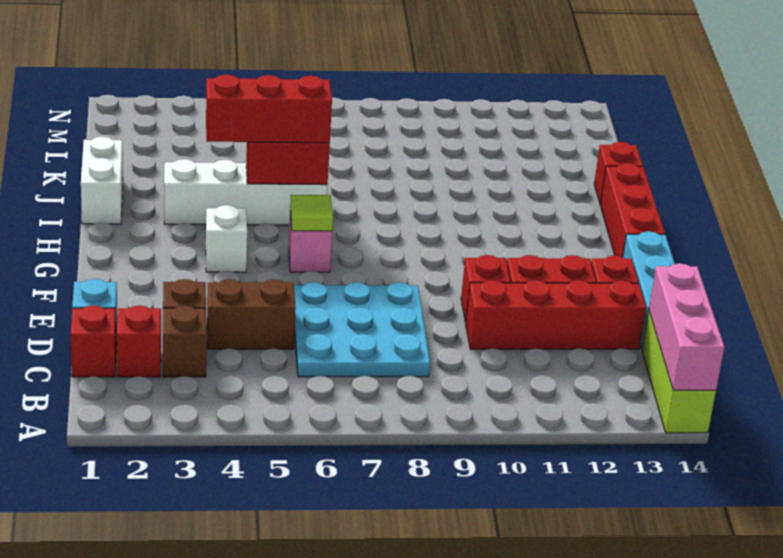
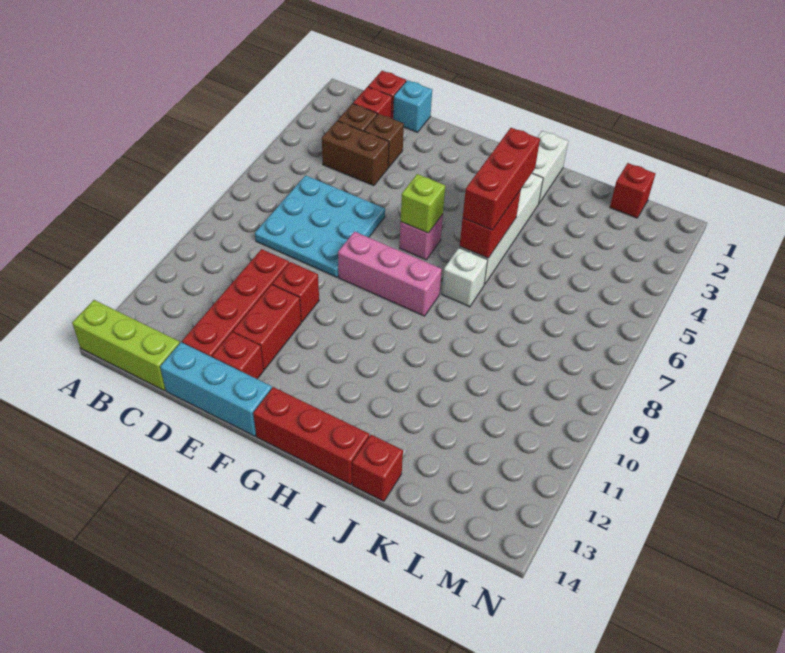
pink 1x3 brick [649,263,725,390] -> pink 1x3 brick moved to [338,232,442,316]
brown 1x2 brick [207,279,296,349] -> brown 1x2 brick turned to [322,121,389,186]
white 1x1 brick [206,205,247,272] -> white 1x1 brick moved to [442,248,488,307]
lime 1x1 tile [290,195,333,231] -> lime 1x1 brick [401,174,445,233]
white 1x2 brick [81,137,123,224] -> white 1x2 brick turned to [532,131,568,203]
none -> red 1x1 brick [610,163,655,218]

